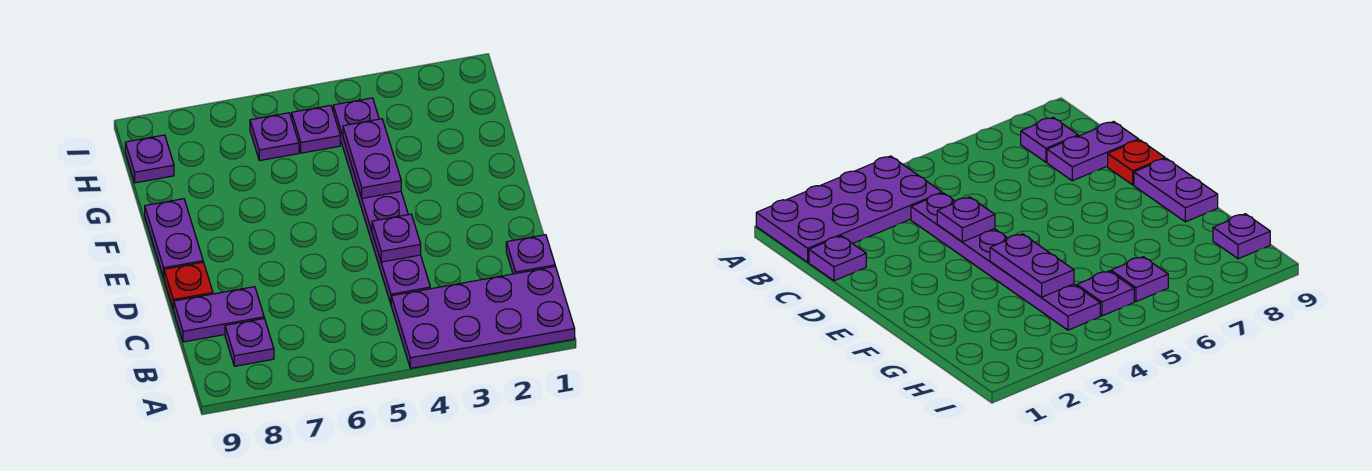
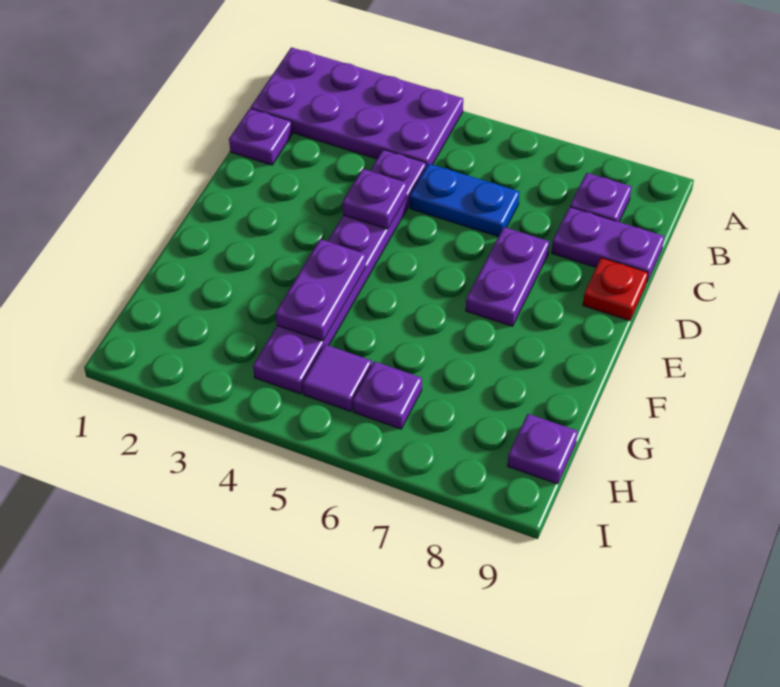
none -> blue 1x2 plate [410,164,519,237]
purple 1x2 plate [145,199,203,278] -> purple 1x2 plate moved to [466,227,549,326]
purple 1x1 plate [292,105,340,153] -> purple 1x1 tile [303,344,372,411]

